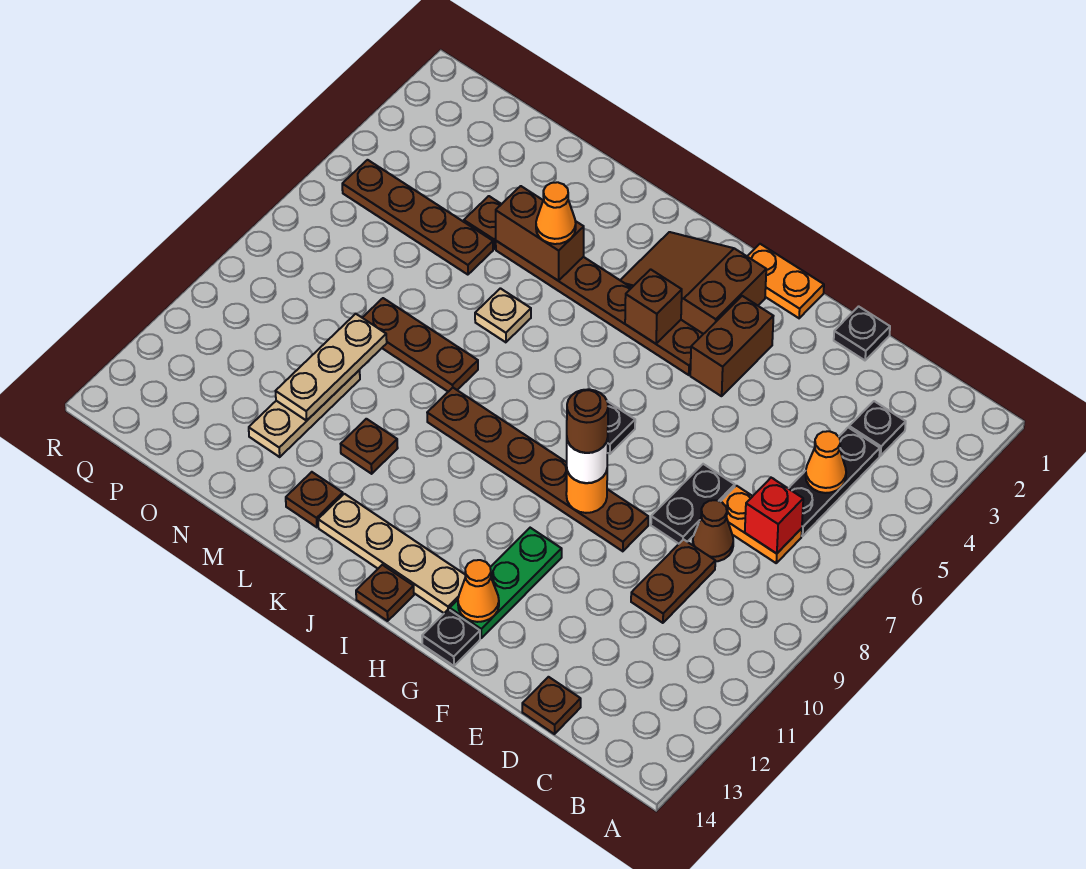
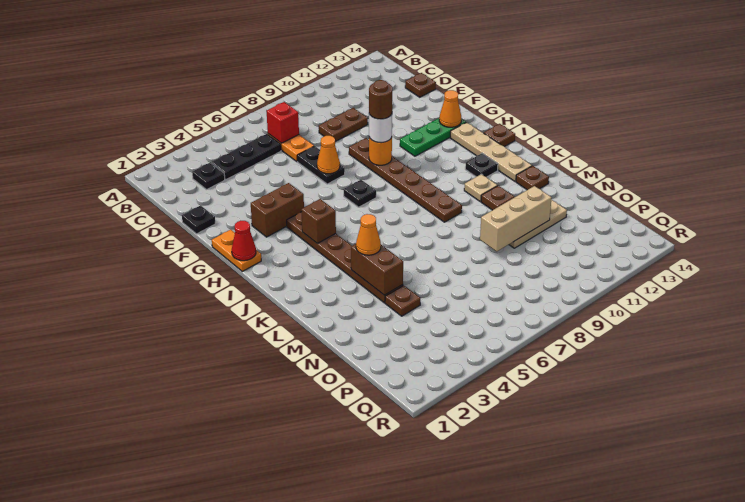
orange 1x1 cone [806,431,846,493] -> orange 1x1 cone moved to [317,136,340,174]
brown 1x1 cone [693,500,733,561] -> none
black 1x2 plate [651,464,735,544] -> black 1x2 plate turned to [297,146,345,184]
black 1x1 plate [422,609,480,666] -> black 1x1 plate moved to [465,153,498,177]
none -> red 1x1 cone [232,221,256,261]
brown 2x3 slope [620,232,766,334] -> none
tan 1x1 plate [475,288,531,342] -> tan 1x1 plate moved to [464,174,497,202]
brown 1x3 plate [362,298,478,392] -> none
brown 1x4 plate [342,160,493,275] -> none
tan 1x3 plate [276,314,387,421] -> tan 1x3 brick [480,186,552,251]

